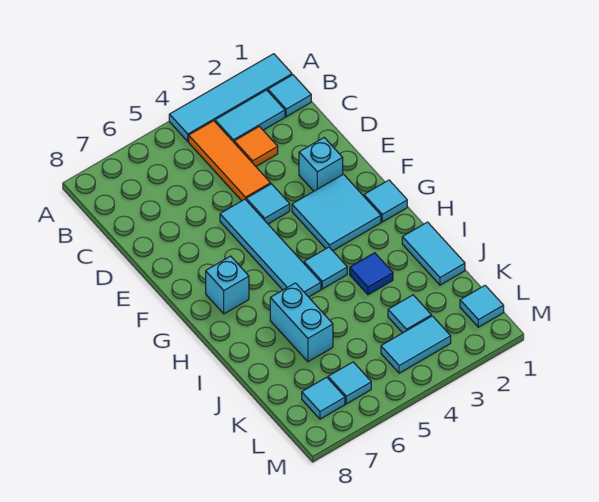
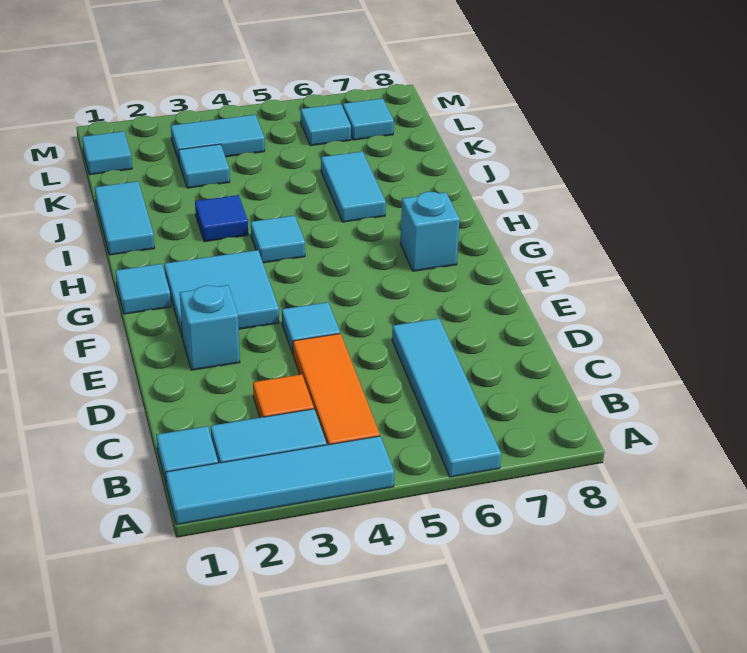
cyan 1x4 tile [220,199,321,297] -> cyan 1x4 tile moved to [392,318,501,477]
cyan 1x2 brick [270,283,333,362] -> cyan 1x2 tile [321,151,386,222]

